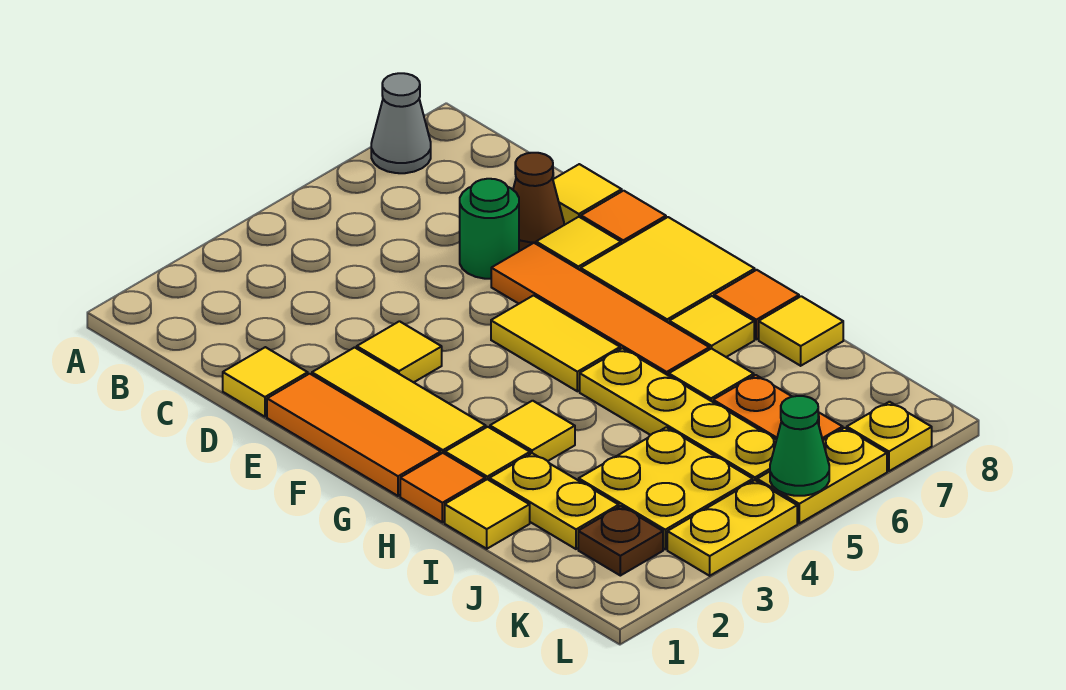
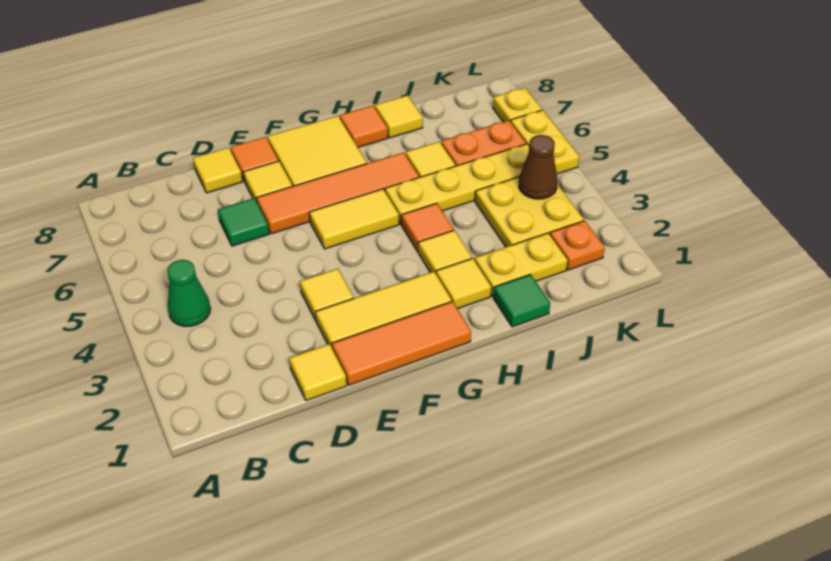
grey 1x1 cone [371,73,431,173] -> none
green 1x1 round brick [460,179,519,279] -> green 1x1 tile [218,198,269,246]
brown 1x1 cone [513,153,564,251] -> brown 1x1 cone moved to [519,135,558,199]
orange 1x1 tile [400,453,485,522] -> orange 1x1 tile moved to [401,203,454,252]
yellow 1x1 tile [669,296,754,357] -> none
yellow 1x1 tile [445,479,530,549] -> green 1x1 tile [493,274,550,327]
brown 1x1 plate [578,506,663,576] -> orange 1x1 plate [550,221,605,270]
yellow 1x2 plate [667,480,797,576] -> none
green 1x1 cone [770,396,829,496] -> green 1x1 cone moved to [167,260,211,326]

